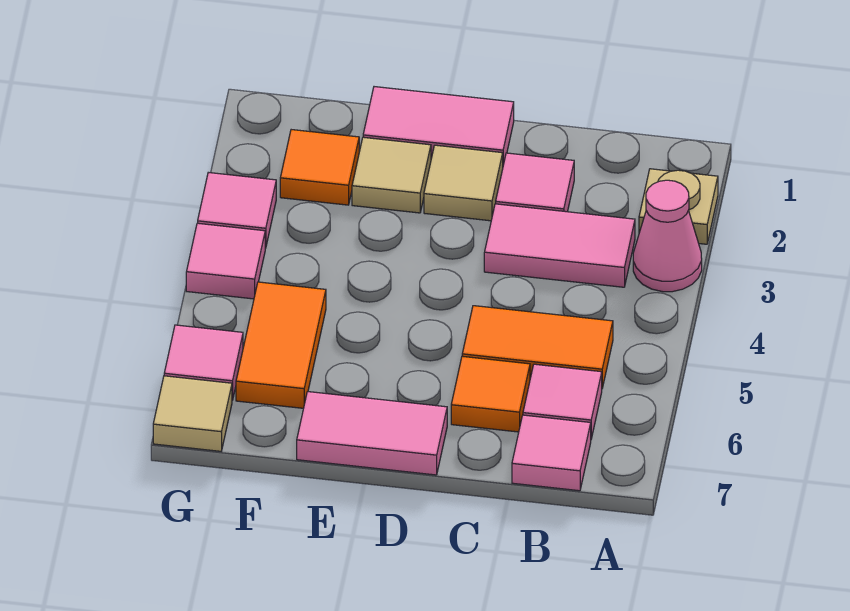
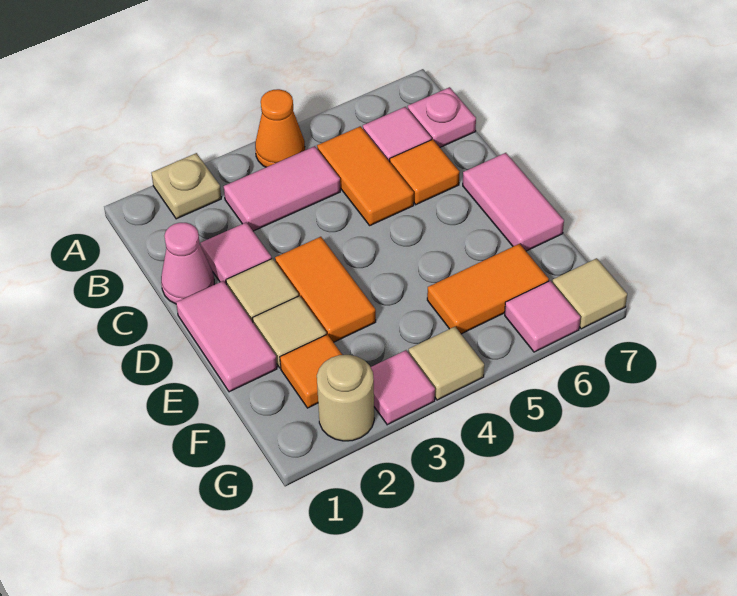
pink 1x1 cone [633,180,702,292] -> pink 1x1 cone moved to [161,223,214,304]
none -> orange 1x1 cone [255,89,305,167]
pink 1x2 tile [484,204,635,287] -> pink 1x2 tile turned to [224,146,340,231]
pink 1x1 tile [512,415,591,491] -> pink 1x1 plate [408,87,476,147]
none -> orange 1x2 tile [275,237,376,342]
none -> tan 1x1 round brick [317,355,374,441]
pink 1x1 tile [186,223,265,299] -> tan 1x1 tile [409,327,484,400]

